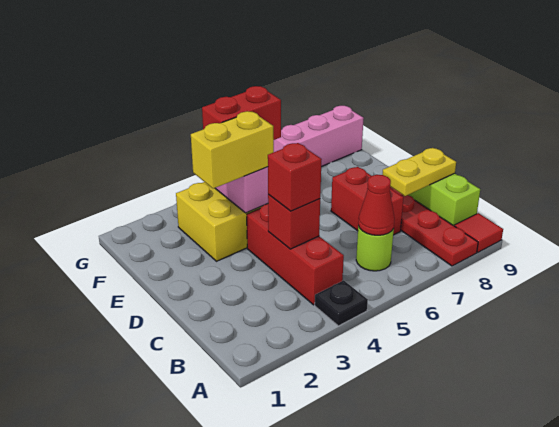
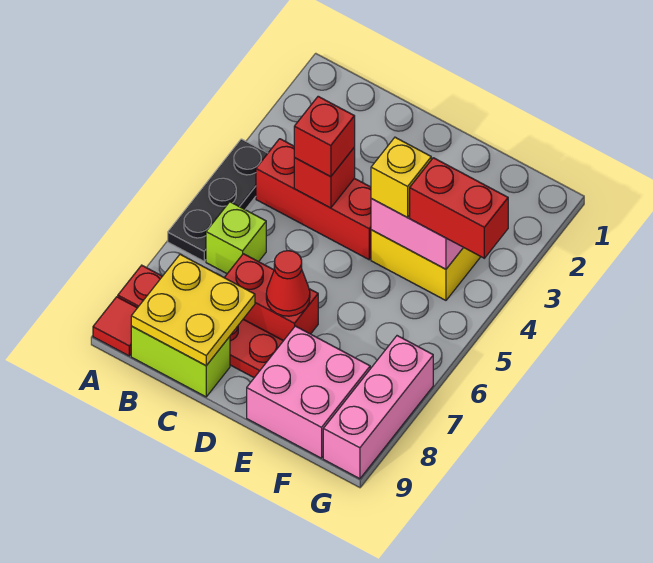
black 1x1 plate [315,280,368,326] -> black 1x3 plate [168,139,268,261]
lime 1x1 round brick [356,226,394,271] -> lime 1x1 brick [206,202,266,273]
red 1x1 cone [358,175,395,235] -> red 1x1 cone moved to [266,251,310,316]
yellow 1x2 plate [382,148,456,196] -> yellow 2x2 plate [131,254,255,366]
yellow 1x2 brick [191,111,274,189] -> yellow 1x1 brick [371,137,431,217]
none -> pink 2x2 brick [247,326,370,458]
red 1x2 brick [202,86,281,140] -> red 1x2 brick turned to [410,158,508,258]

